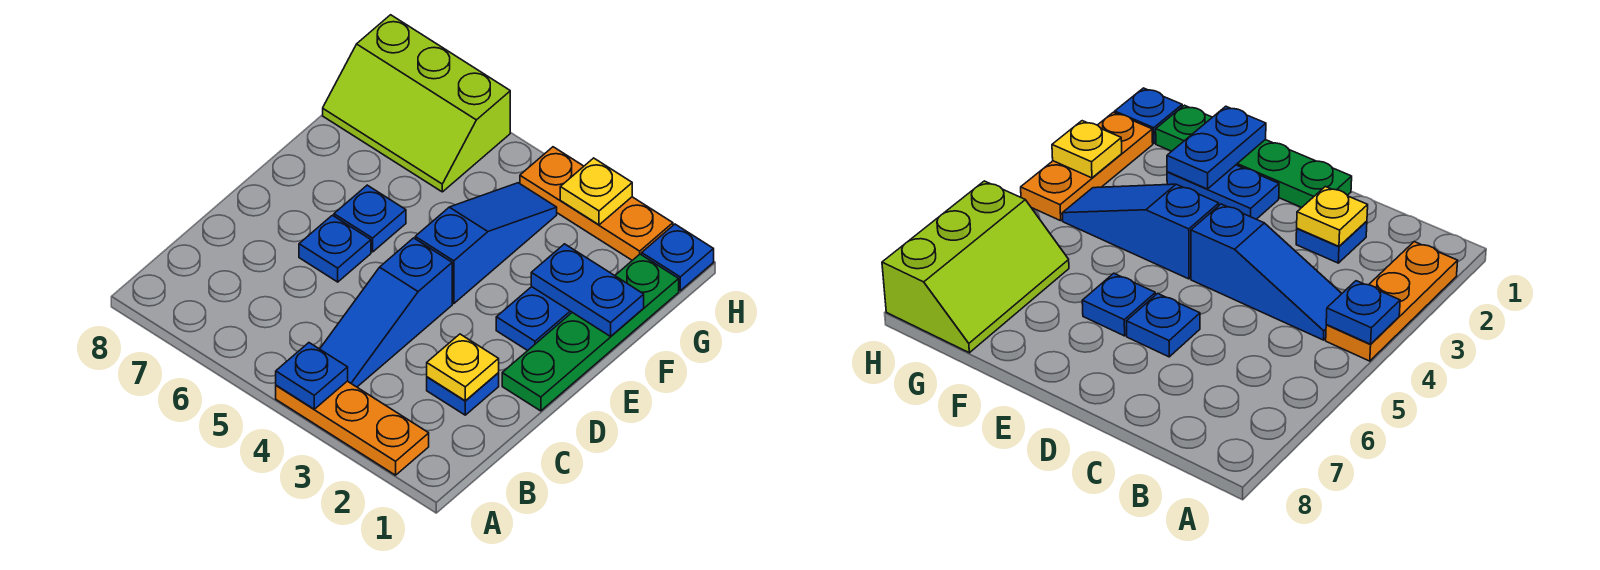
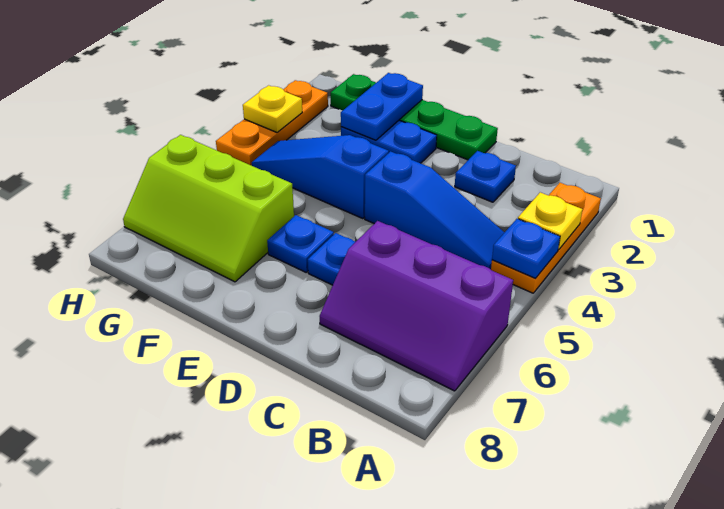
none -> purple 2x3 slope [320,221,513,391]
yellow 1x1 plate [427,334,499,401] -> yellow 1x1 plate moved to [518,192,583,250]
lime 2x3 slope [323,15,510,192] -> lime 2x3 slope turned to [123,135,294,282]
blue 1x1 plate [642,224,714,291] -> none

